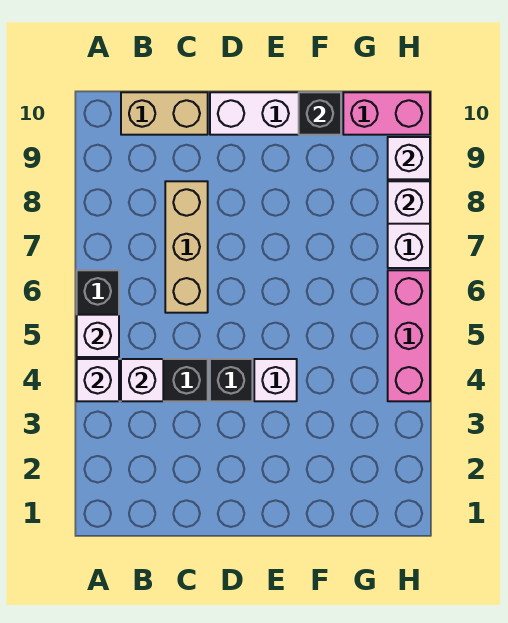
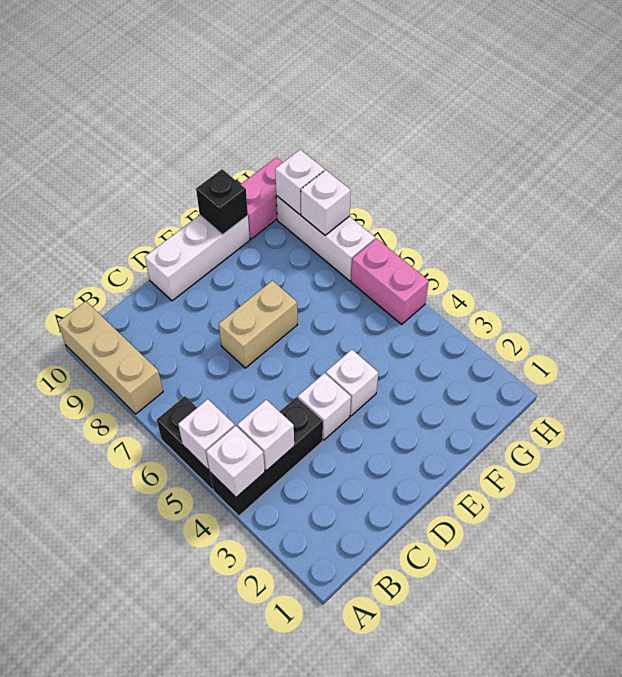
tan 1x2 brick [121,92,208,135] -> tan 1x2 brick moved to [219,281,297,368]
tan 1x3 brick [165,181,208,313] -> tan 1x3 brick moved to [58,301,163,414]
black 1x1 brick [210,359,252,401] -> white 1x1 brick [298,373,351,440]
pink 1x3 brick [388,270,430,401] -> pink 1x2 brick [351,239,429,324]

